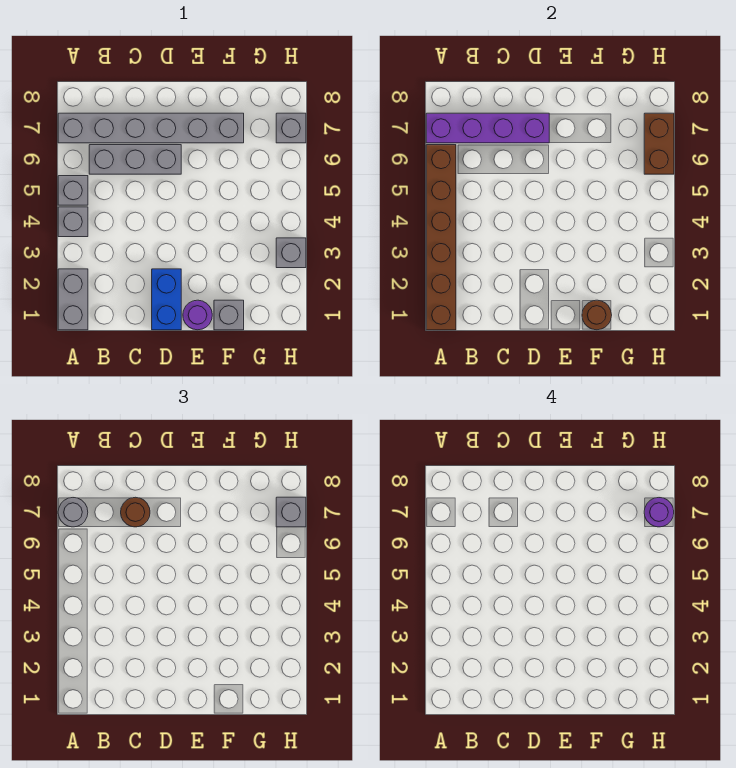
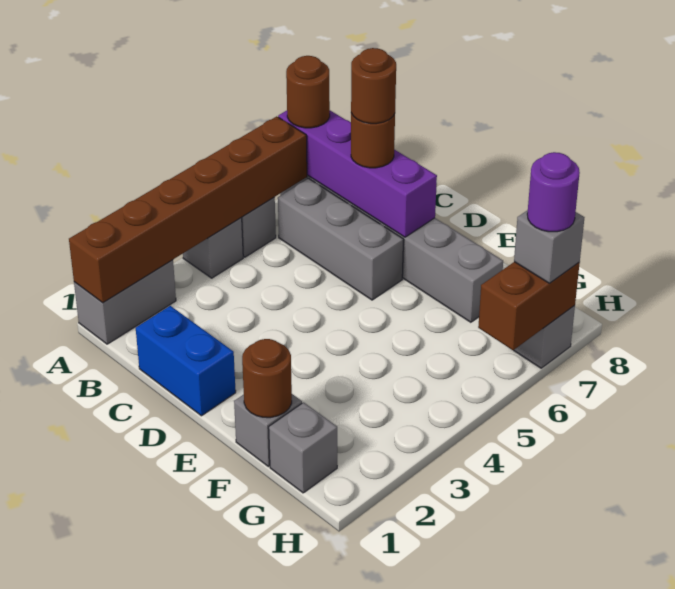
grey 1x1 round brick [58,498,88,527] -> brown 1x1 round brick [286,56,330,128]
none -> brown 1x1 round brick [351,48,396,124]
blue 1x2 brick [152,269,181,330] -> blue 1x2 brick turned to [136,306,236,416]
purple 1x1 round brick [183,300,212,330] -> none
grey 1x1 brick [276,238,306,268] -> grey 1x1 brick moved to [269,402,337,493]

